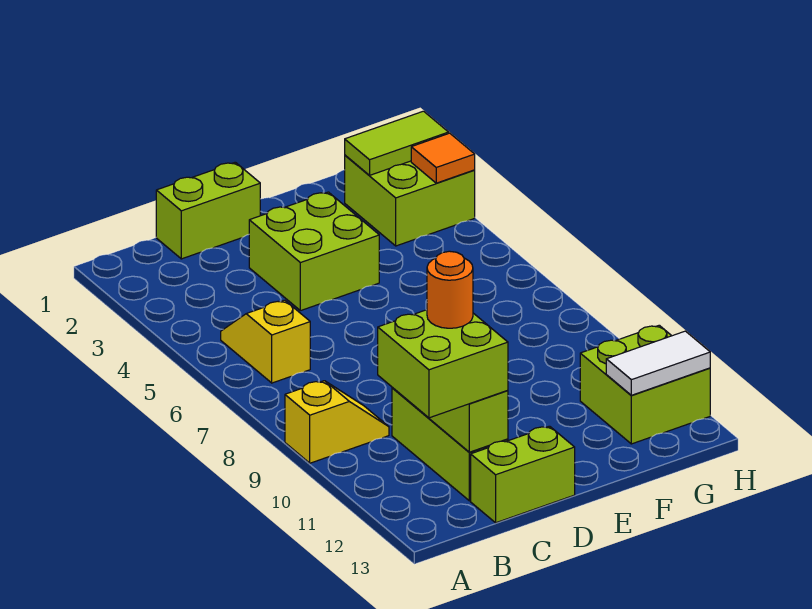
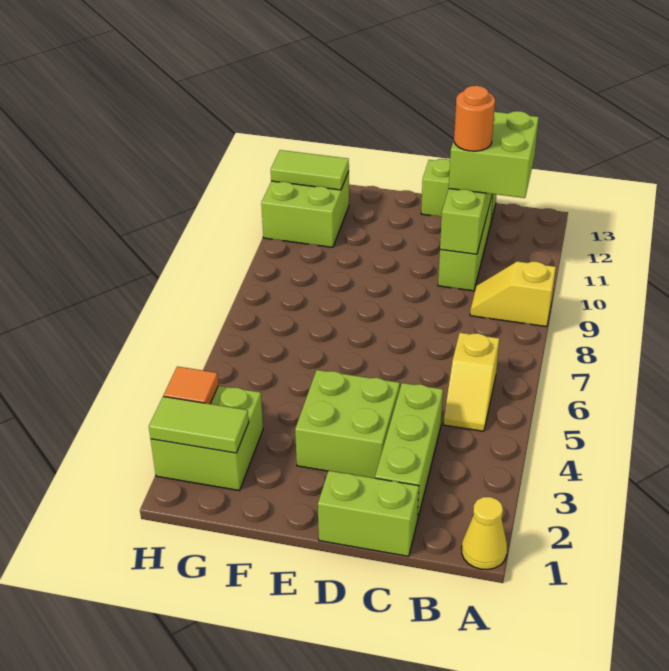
none -> yellow 1x1 cone [462,497,507,570]
none -> lime 1x3 brick [375,383,443,521]
white 1x2 tile [606,331,710,395] -> lime 1x2 tile [271,150,349,190]

